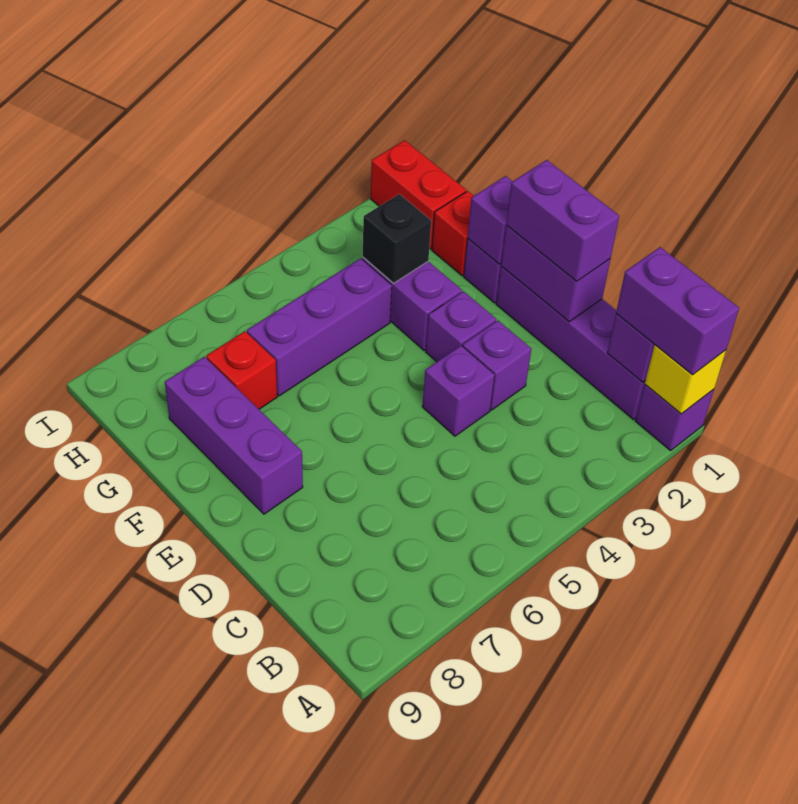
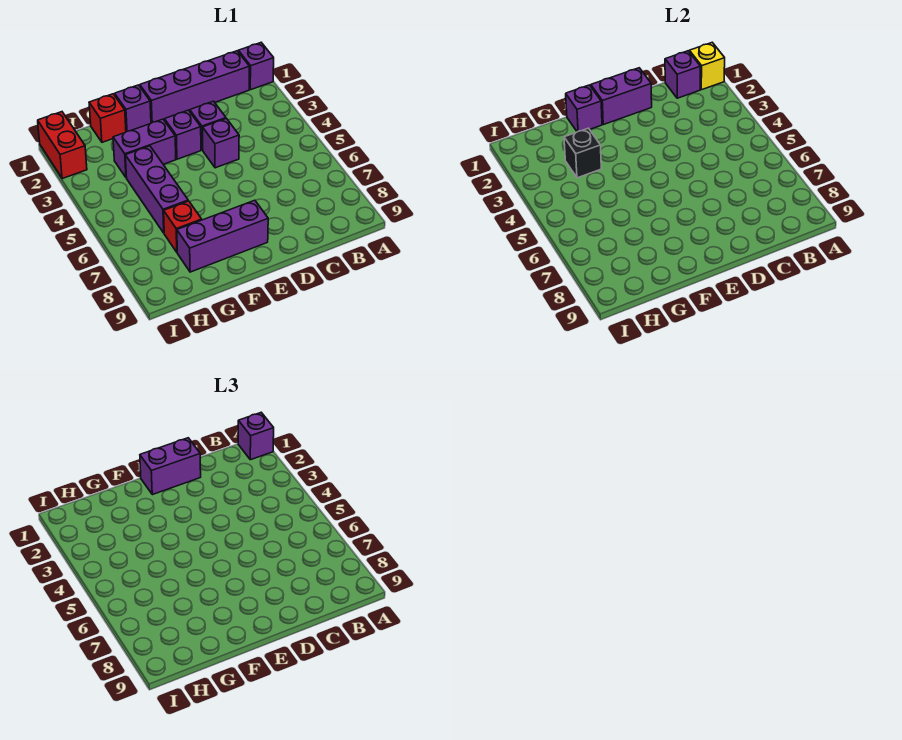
purple 1x2 brick [616,247,739,375] -> purple 1x1 brick [238,413,274,460]
red 1x2 brick [371,140,466,249] -> red 1x2 brick turned to [38,112,87,178]

